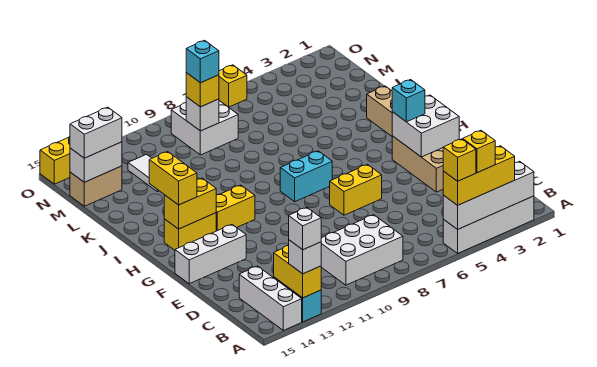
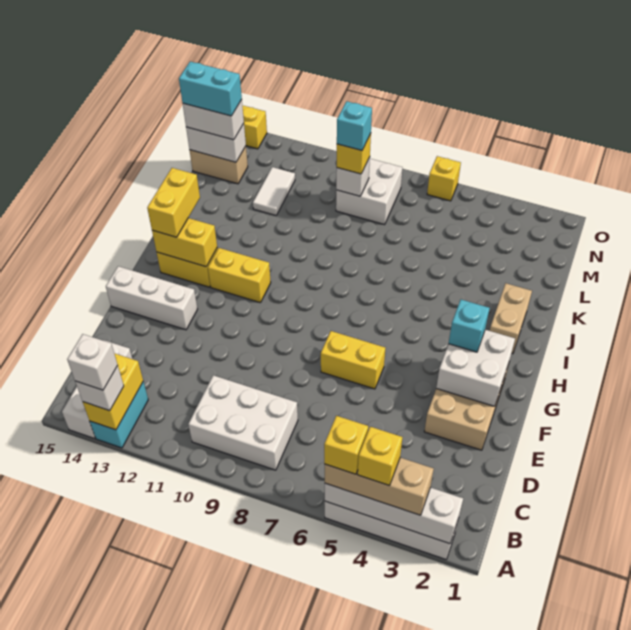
yellow 1x3 brick [443,146,515,205] -> tan 1x3 brick [324,458,434,515]
cyan 1x2 brick [280,151,332,202] -> cyan 1x2 brick moved to [179,62,242,116]

